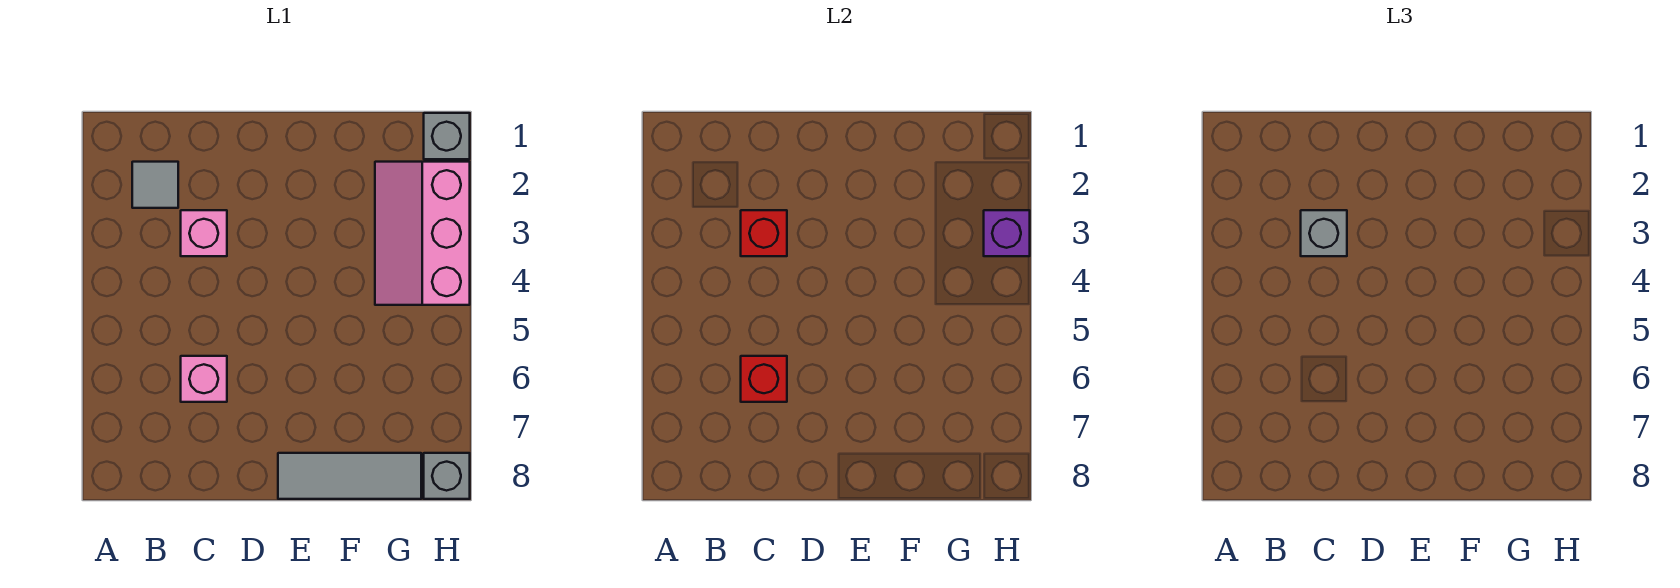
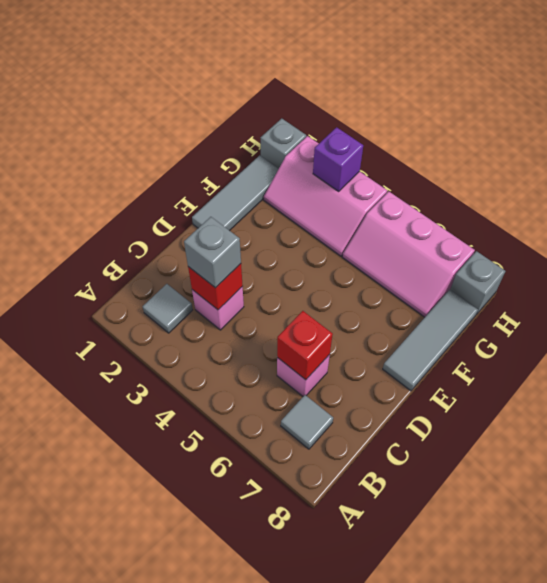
none -> grey 1x1 tile [281,395,333,449]
none -> grey 1x3 tile [192,155,279,231]
none -> pink 2x3 slope [342,191,475,317]

